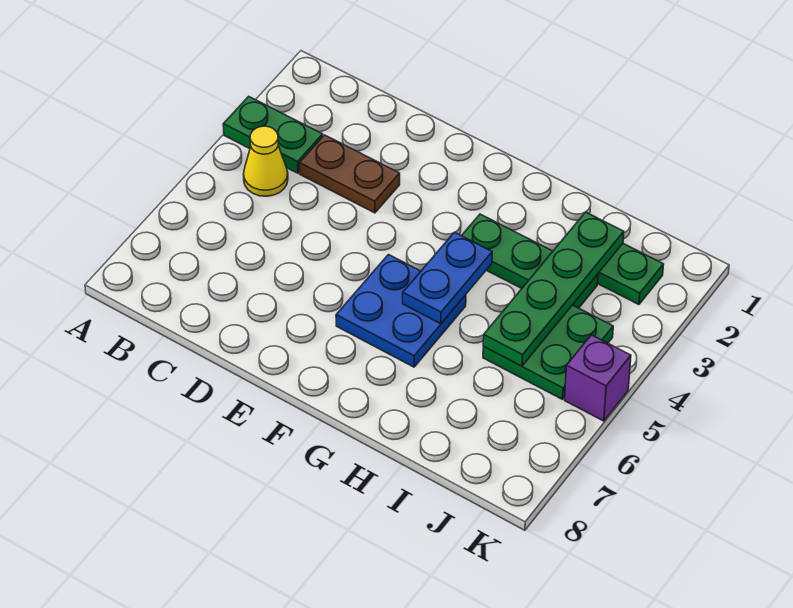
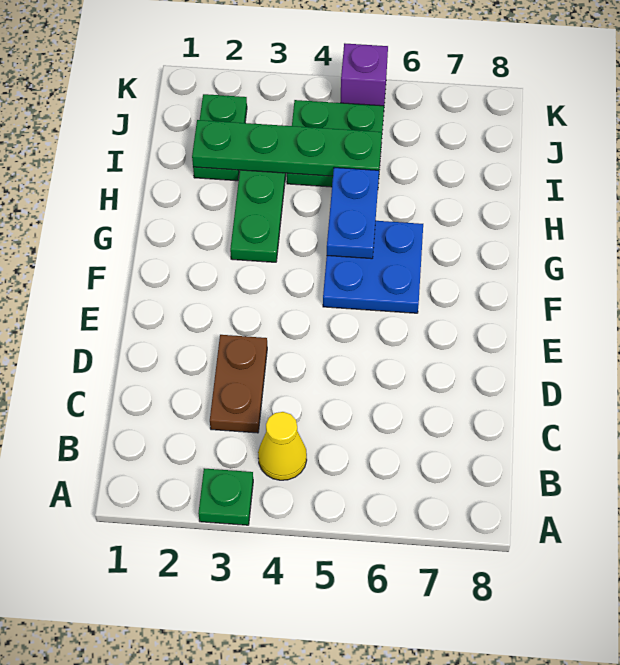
green 1x2 plate [223,96,323,173] -> green 1x1 plate [198,468,253,525]
blue 1x2 plate [403,232,492,324] -> blue 1x2 plate turned to [327,167,379,259]

